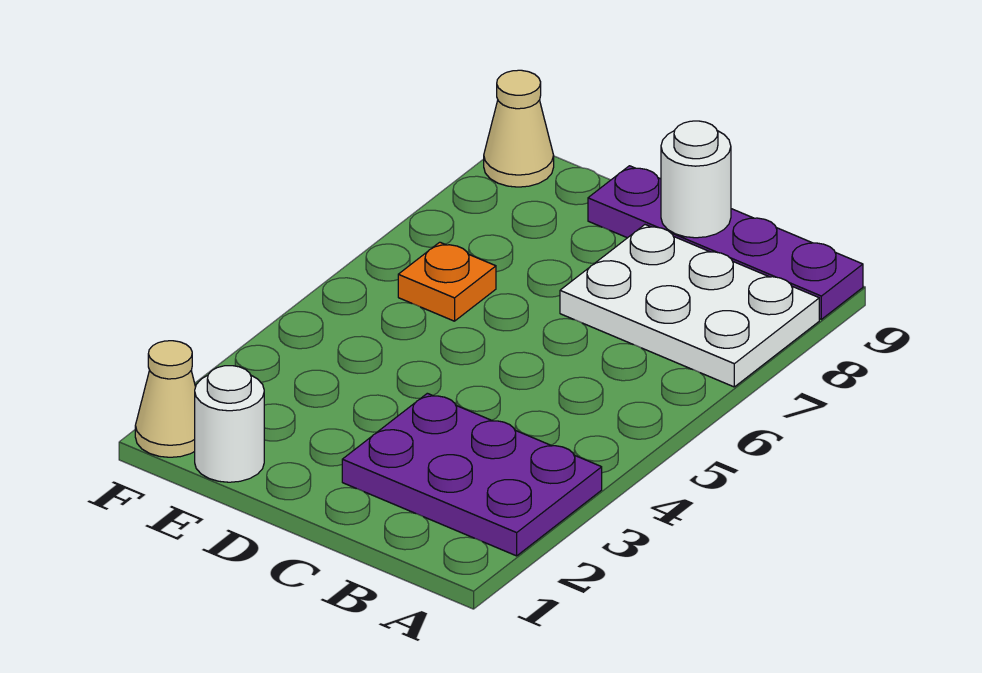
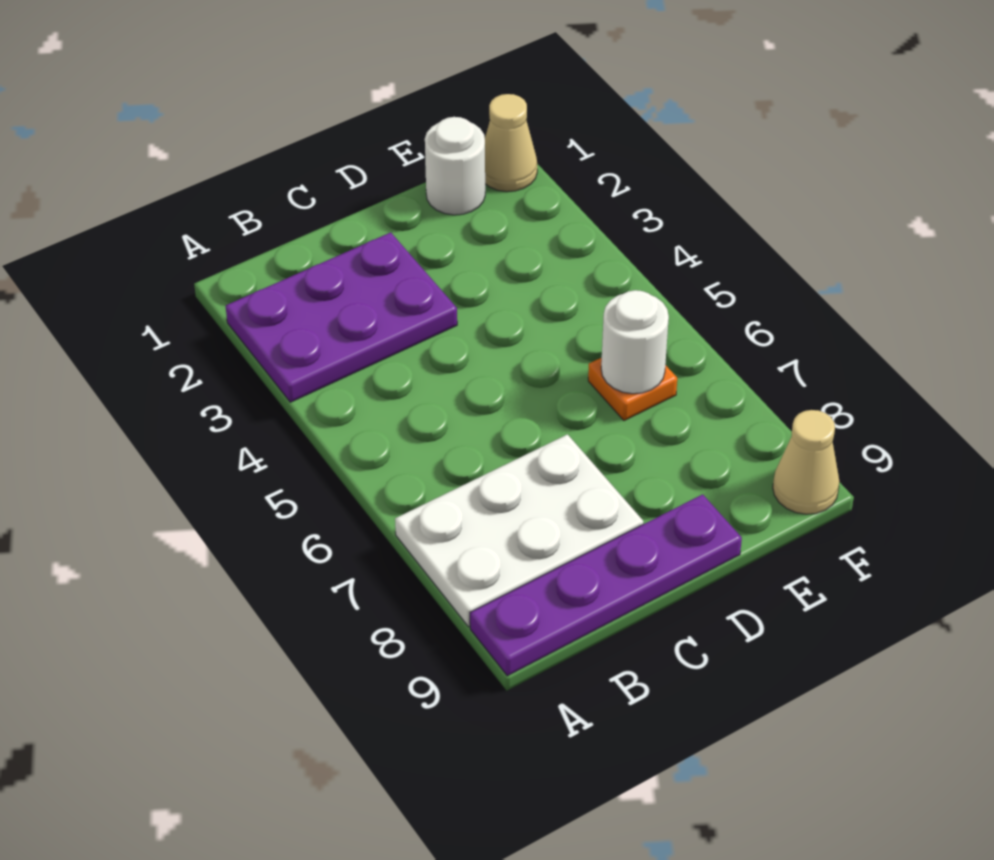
white 1x1 round brick [661,121,731,238] -> white 1x1 round brick moved to [601,290,669,394]

